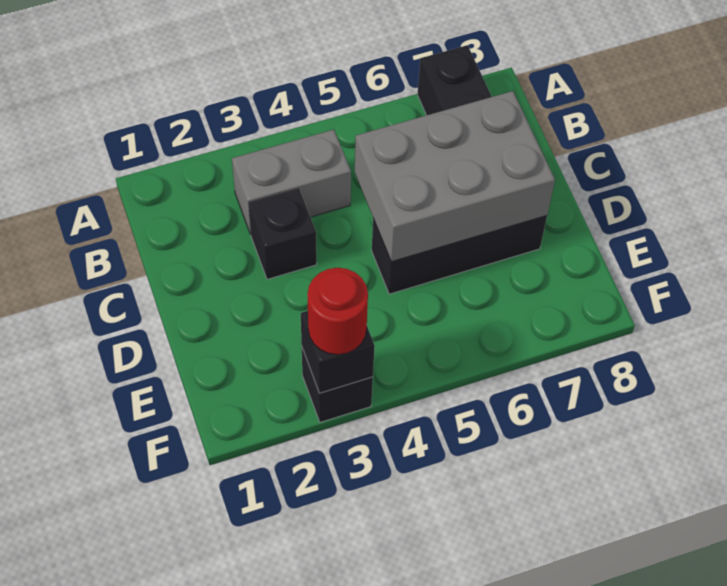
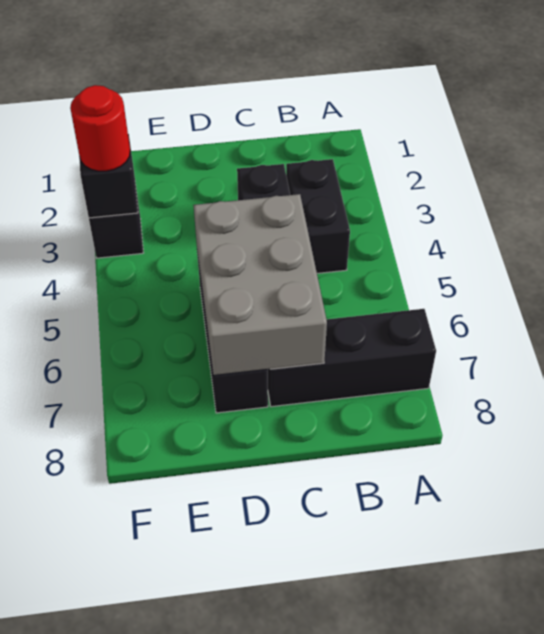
grey 1x2 brick [232,130,351,234] -> black 1x2 brick [286,159,350,273]

